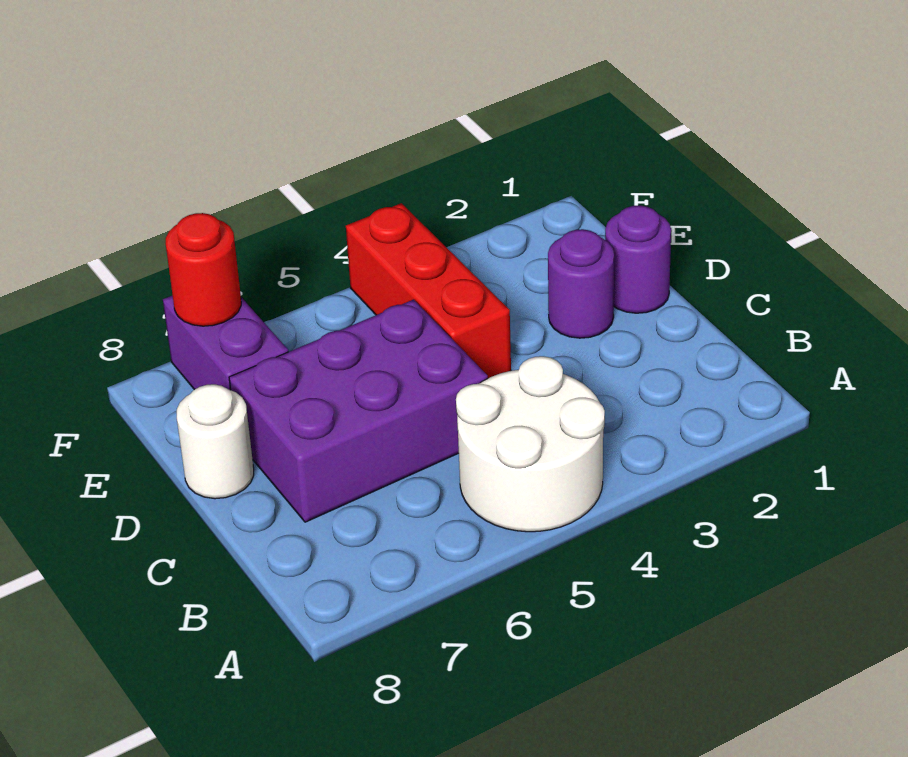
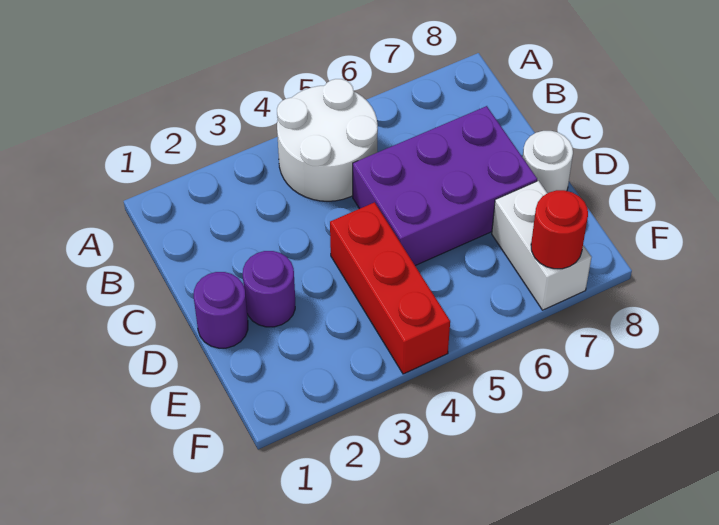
purple 1x2 brick [163,295,288,390] -> white 1x2 brick [492,181,592,310]

